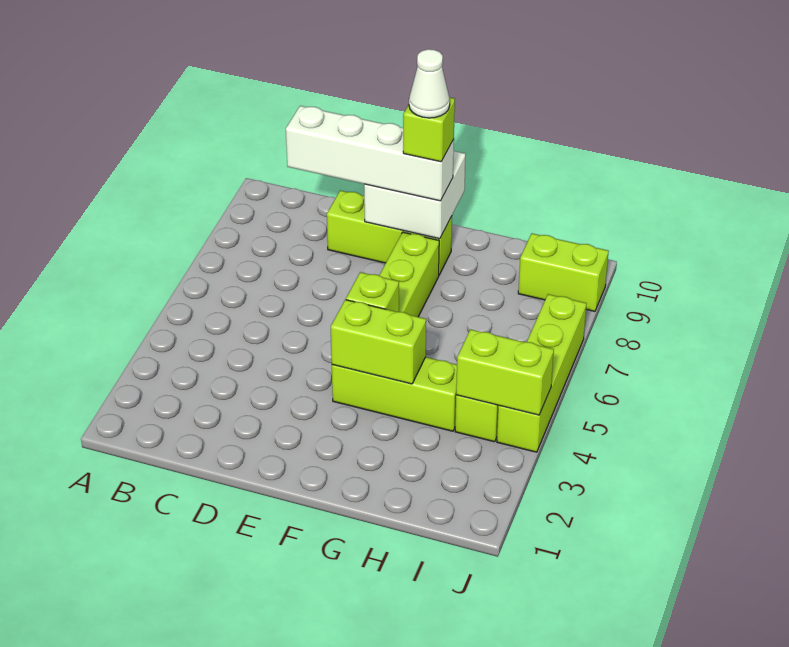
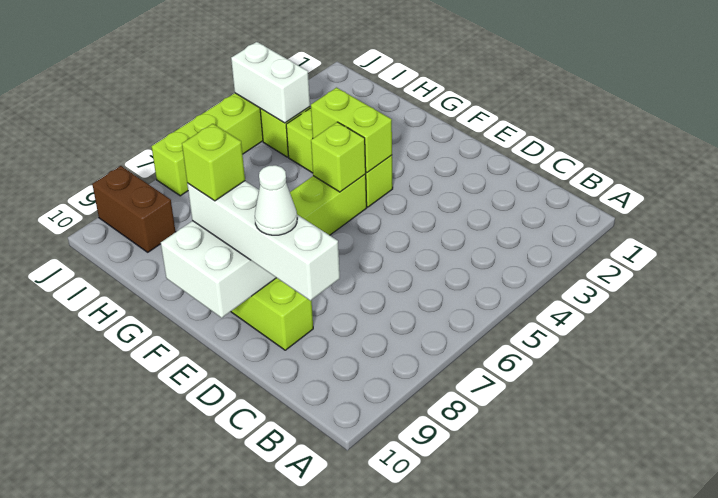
white 1x1 cone [409,49,450,118] -> white 1x1 cone moved to [255,165,297,235]
lime 1x2 brick [456,329,554,415] -> white 1x2 brick [231,42,310,123]
lime 1x2 brick [518,233,609,311] -> brown 1x2 brick [92,166,175,252]

